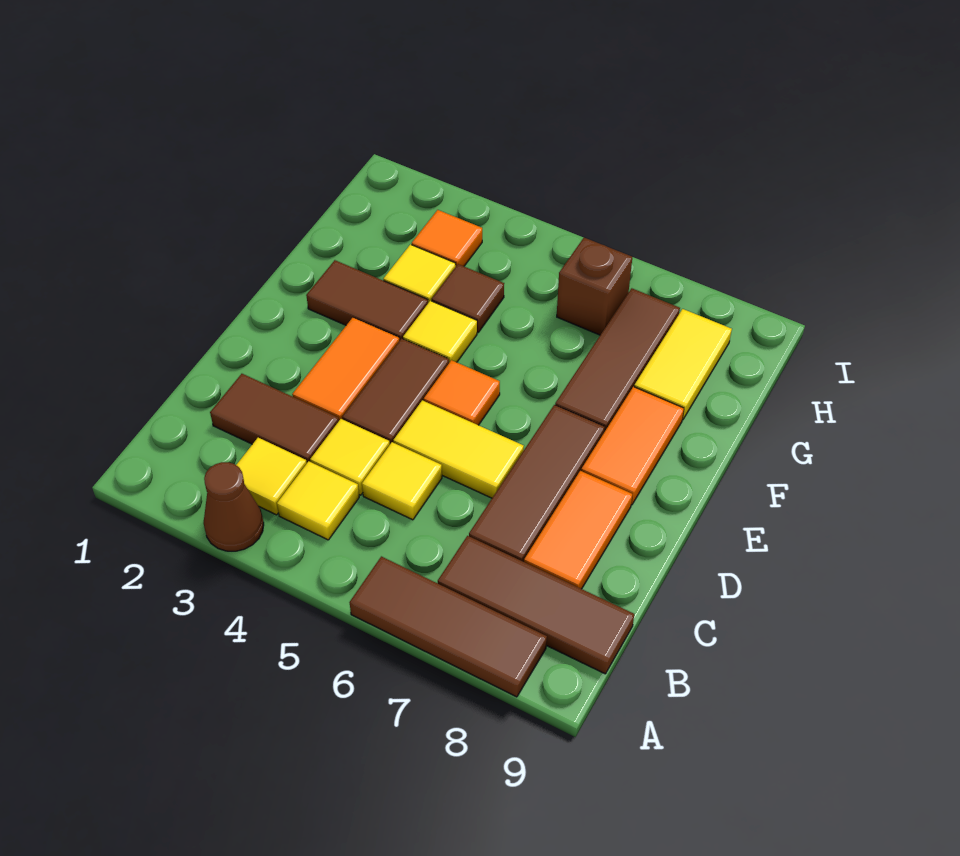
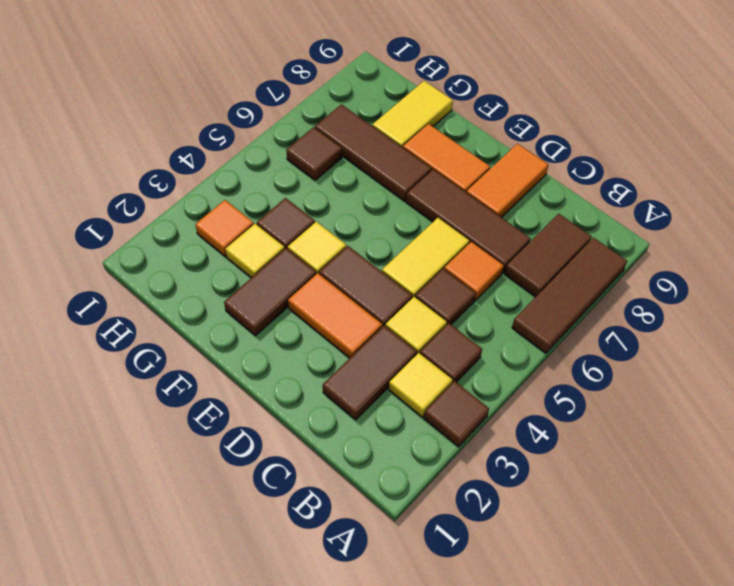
brown 1x1 cone [204,462,264,551] -> brown 1x1 tile [424,381,489,447]
yellow 1x1 tile [277,461,359,540] -> brown 1x1 tile [420,323,482,383]
brown 1x3 tile [438,536,634,674] -> brown 1x2 tile [505,214,592,297]
yellow 1x1 tile [362,442,442,520] -> brown 1x1 tile [415,269,476,325]
orange 1x2 tile [524,471,632,589] -> orange 1x2 tile turned to [466,144,549,218]
orange 1x1 tile [424,360,500,425] -> orange 1x1 tile moved to [444,242,504,300]
yellow 1x2 tile [634,309,732,420] -> yellow 1x2 tile turned to [372,81,453,148]
brown 1x1 brick [557,238,632,335] -> brown 1x1 tile [286,127,342,180]

